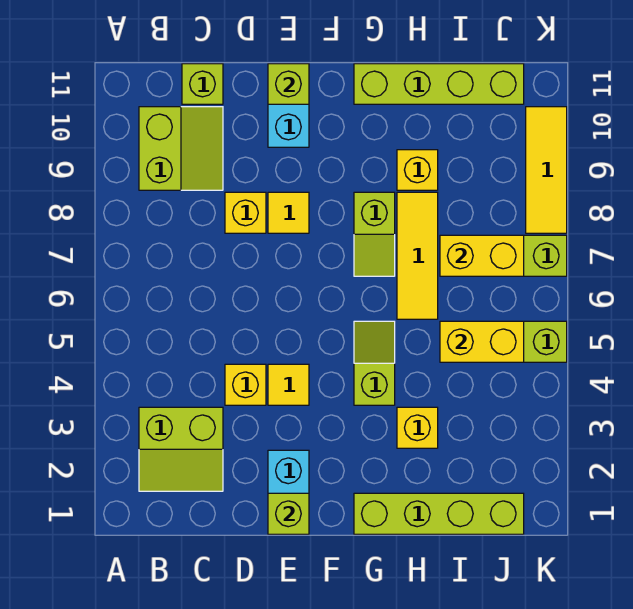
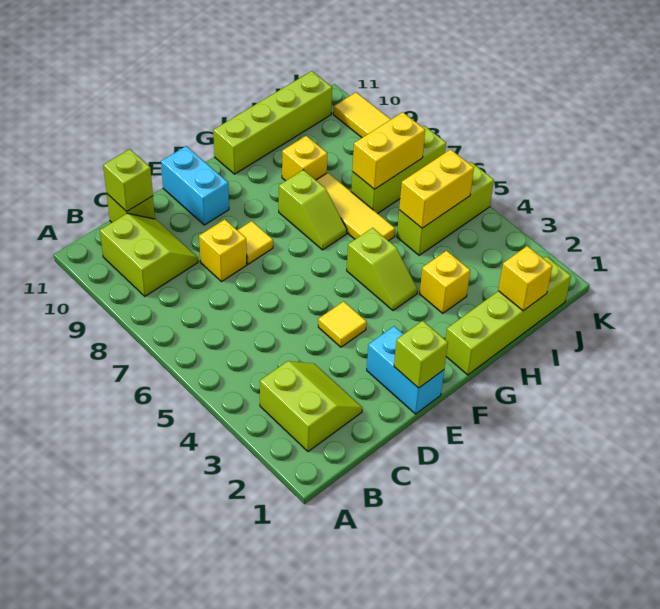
lime 2x2 slope [139,407,223,491] -> lime 2x2 slope turned to [260,361,362,452]
yellow 1x1 brick [225,364,266,405] -> yellow 1x1 brick moved to [498,246,552,311]
lime 1x1 brick [268,64,309,104] -> lime 1x1 brick moved to [103,149,153,211]
lime 1x2 slope [354,321,395,405] -> lime 1x2 slope turned to [347,228,418,311]

